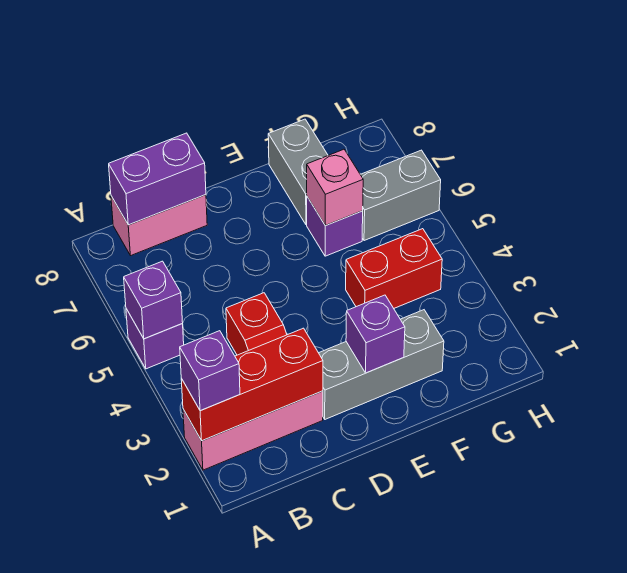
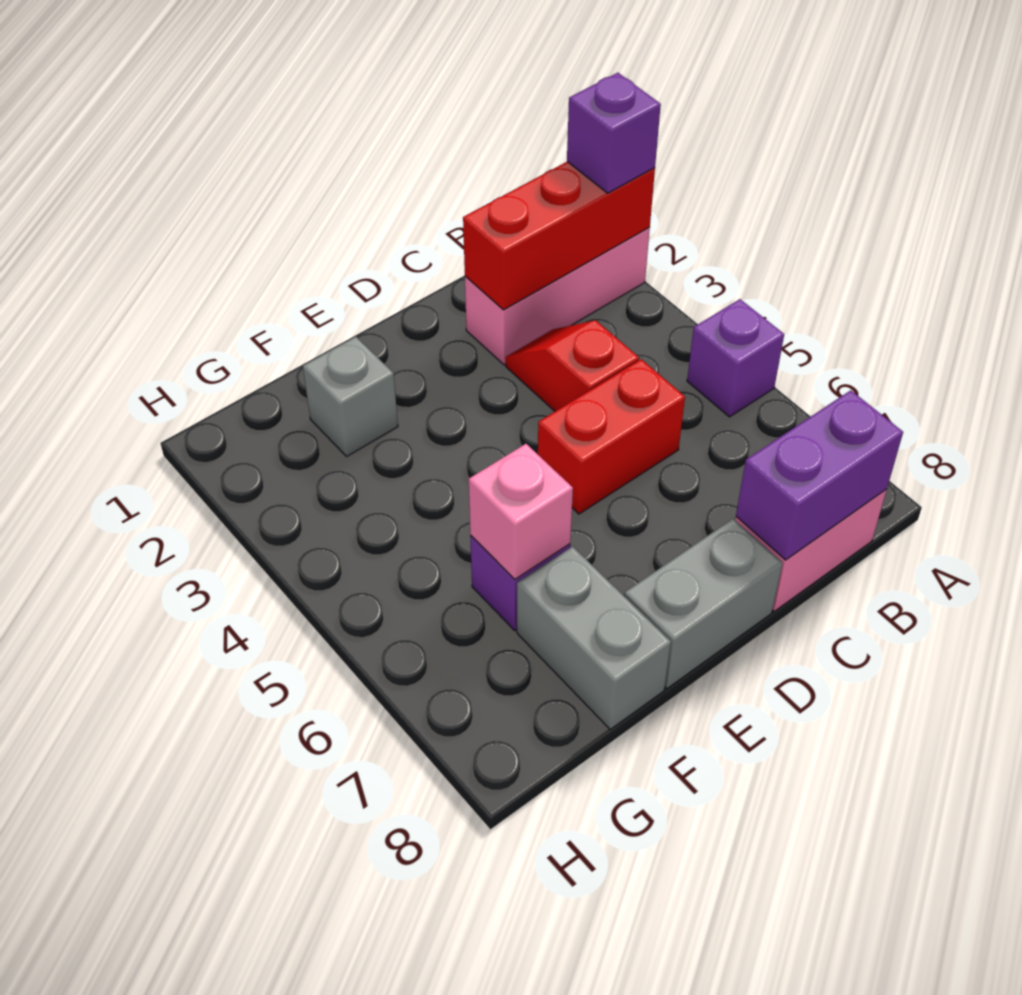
purple 1x1 brick [124,261,183,339] -> none
grey 1x3 brick [319,310,444,419] -> grey 1x1 brick [303,337,398,456]
purple 1x1 brick [346,295,405,373] -> none
red 1x2 brick [346,229,442,308] -> red 1x2 brick moved to [538,359,685,514]
grey 1x2 brick [360,150,441,241] -> grey 1x2 brick moved to [624,519,783,689]

